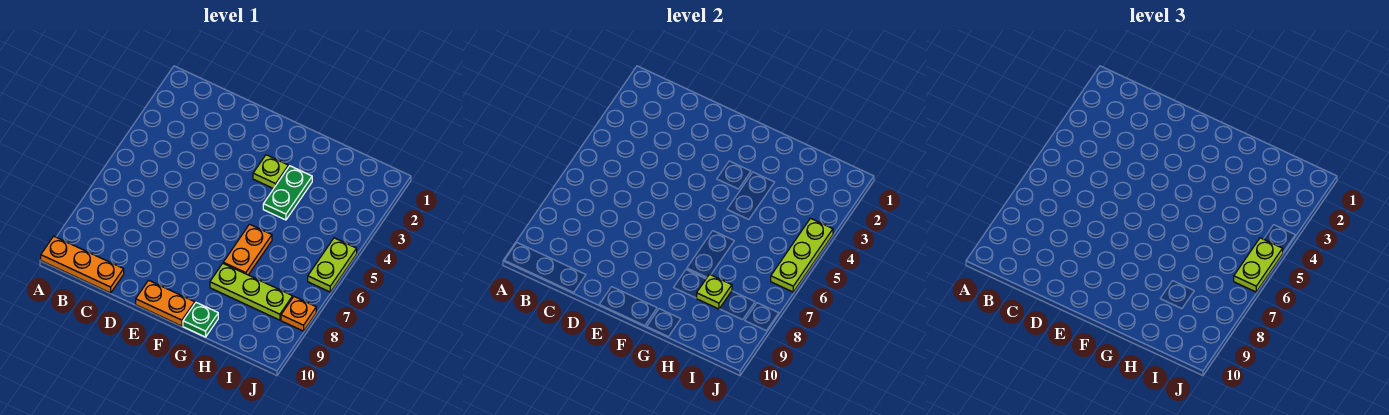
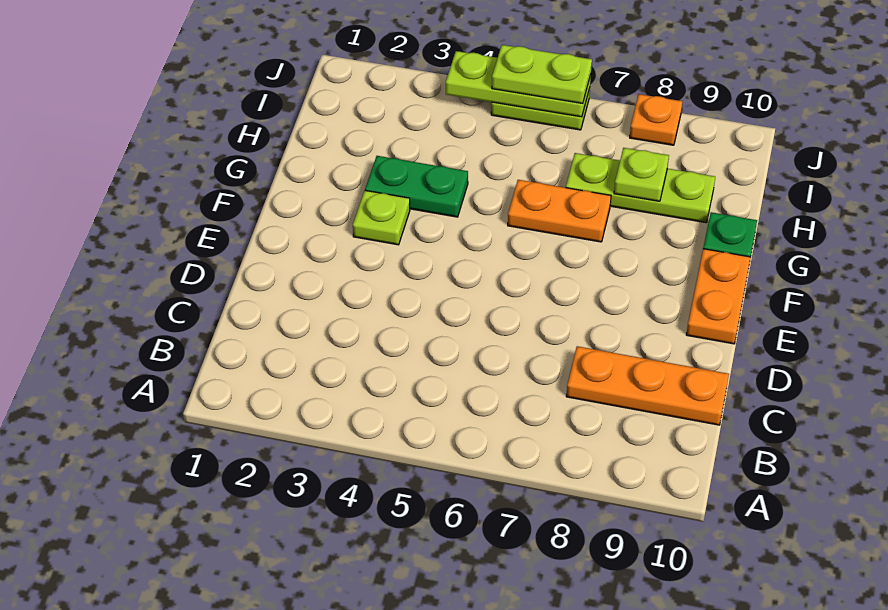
orange 1x3 plate [41,236,124,293] -> orange 1x3 plate turned to [566,346,729,425]
lime 1x3 plate [210,264,293,320] -> lime 1x3 plate turned to [566,153,715,223]

